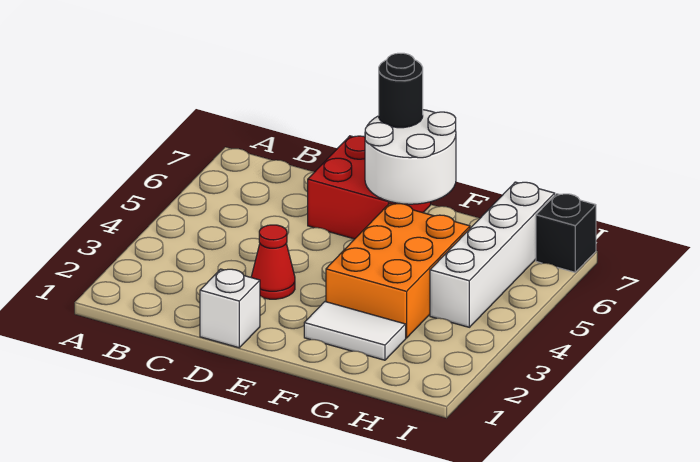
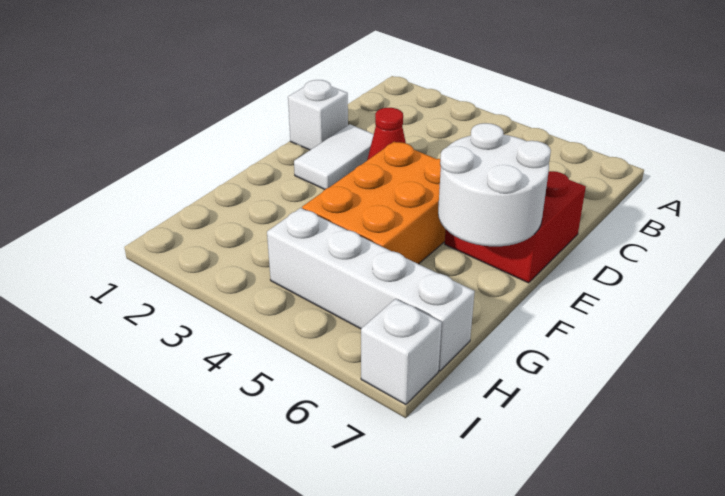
black 1x1 round brick [379,53,423,128] -> none
white 1x2 tile [304,302,406,360] -> white 1x2 tile moved to [294,124,374,189]
orange 2x3 brick [326,203,470,338] -> orange 2x3 brick turned to [302,142,446,264]
black 1x1 brick [536,194,596,272] -> white 1x1 brick [361,299,442,405]

